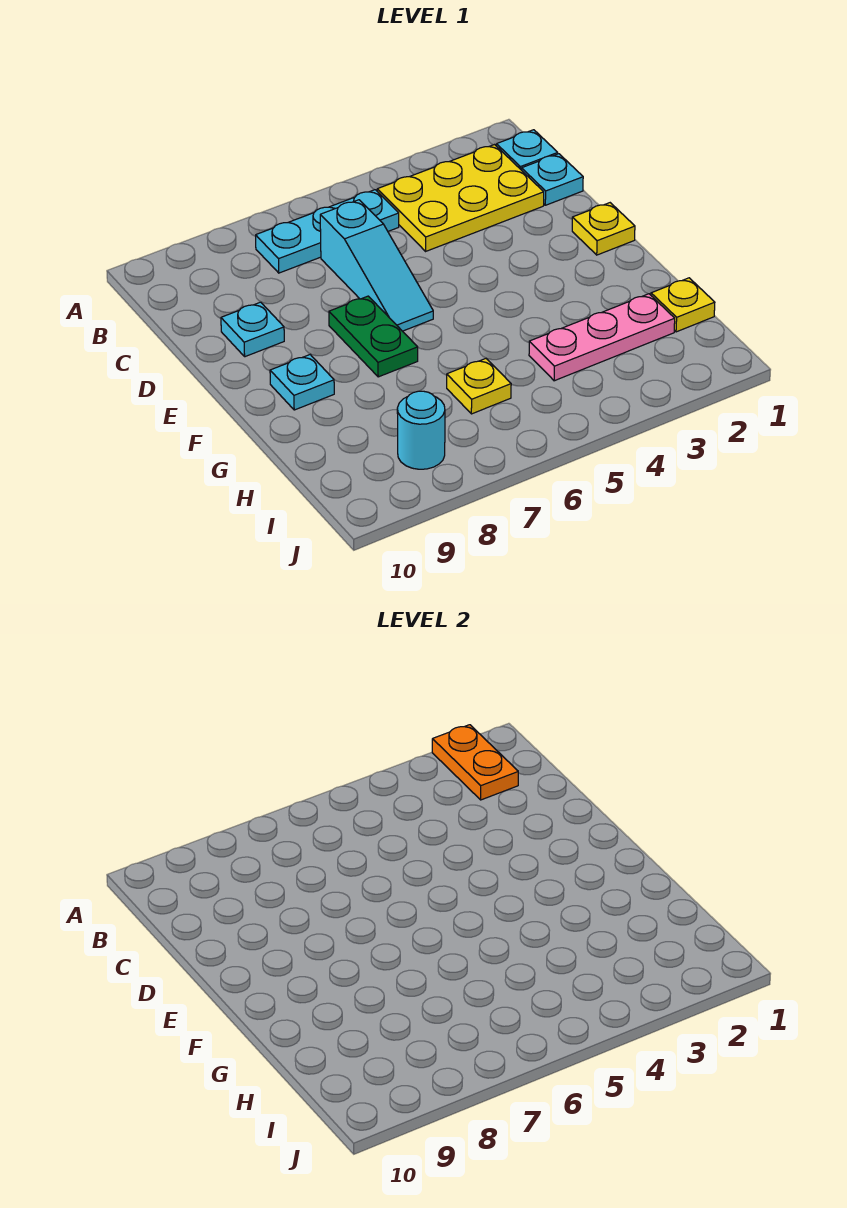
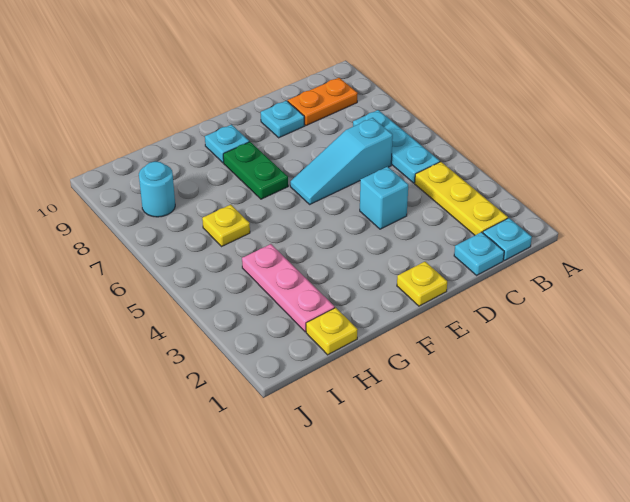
orange 1x2 plate [432,725,518,800] -> orange 1x2 plate moved to [288,78,358,125]
yellow 2x3 plate [377,145,544,251] -> yellow 1x3 plate [415,162,508,235]
none -> cyan 1x1 brick [360,167,408,229]
green 1x2 plate [329,296,418,377] -> green 1x2 plate turned to [223,142,288,199]

